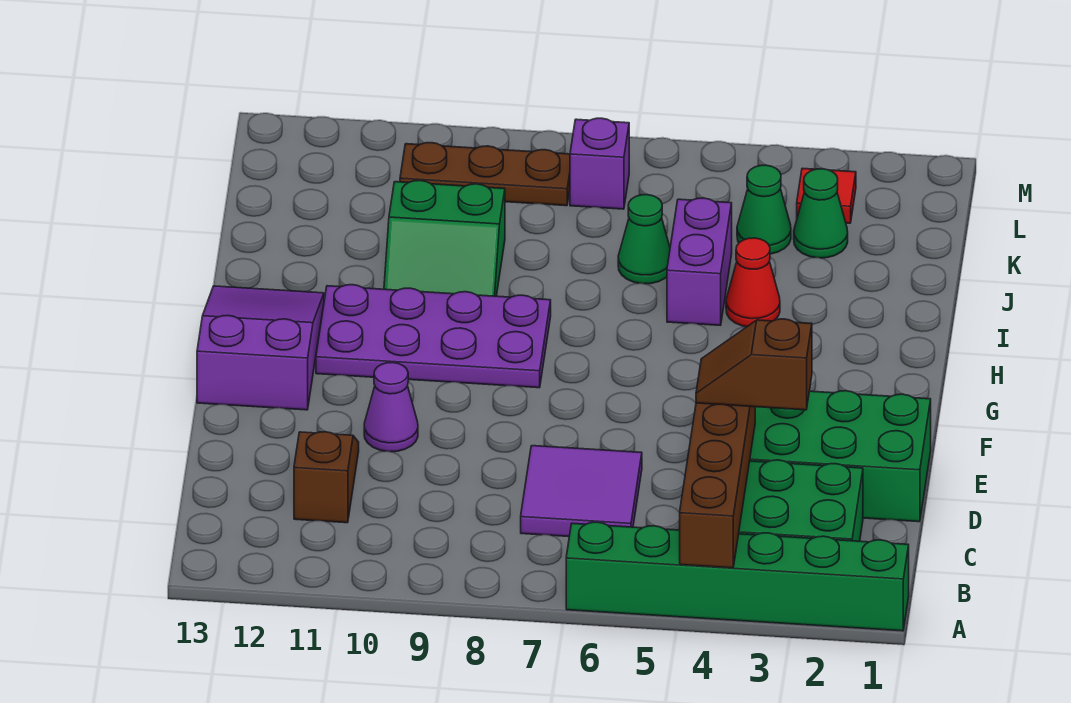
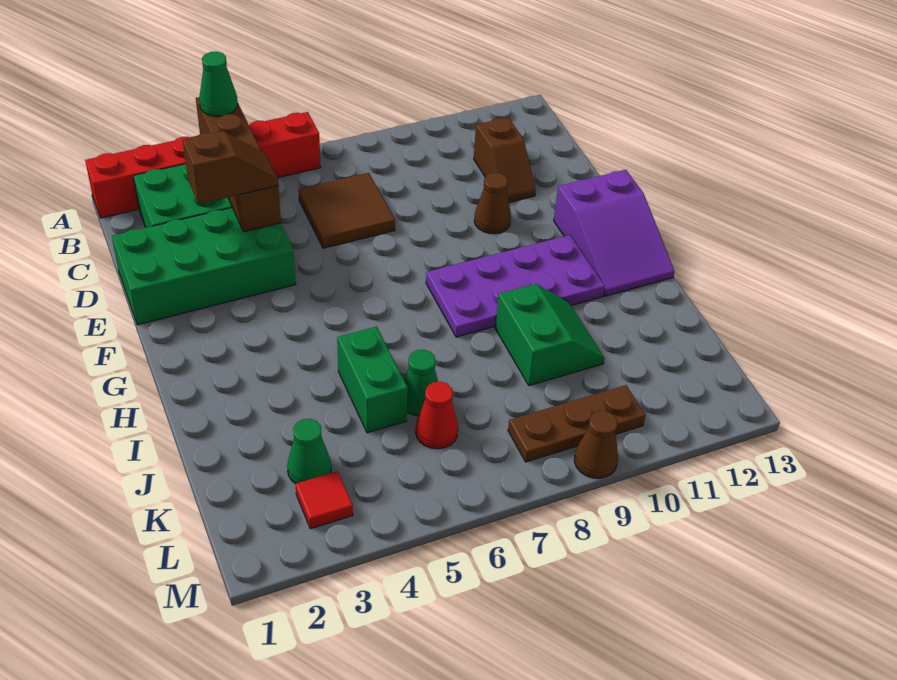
green 1x6 brick [566,522,909,631] -> red 1x6 brick [85,112,321,218]
purple 2x2 tile [521,446,642,537] -> brown 2x2 tile [298,173,395,248]
purple 1x1 cone [364,362,418,452] -> brown 1x1 cone [474,173,511,234]
red 1x1 cone [726,238,780,327] -> red 1x1 cone moved to [416,382,458,449]
purple 1x2 brick [667,198,732,325] -> green 1x2 brick [337,327,408,433]
green 2x2 slope [384,180,505,296] -> green 2x2 slope turned to [495,284,604,386]
green 1x1 cone [737,165,791,254] -> green 1x1 cone moved to [199,52,238,116]
purple 1x1 brick [570,118,629,209] -> none
none -> brown 1x1 cone [574,411,618,478]

